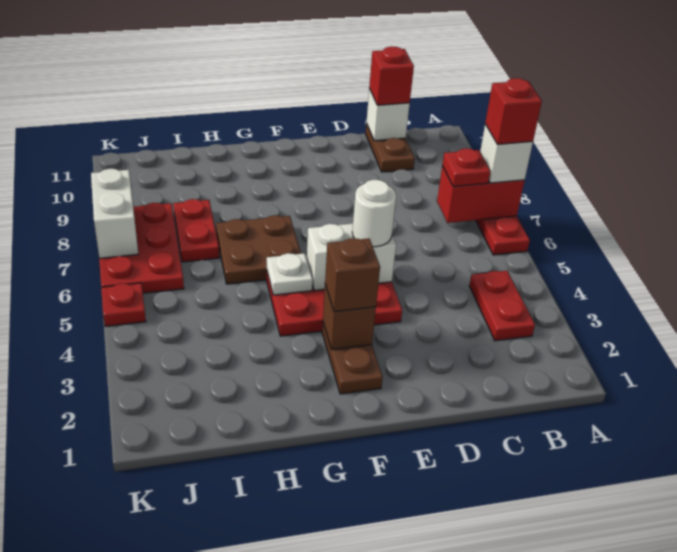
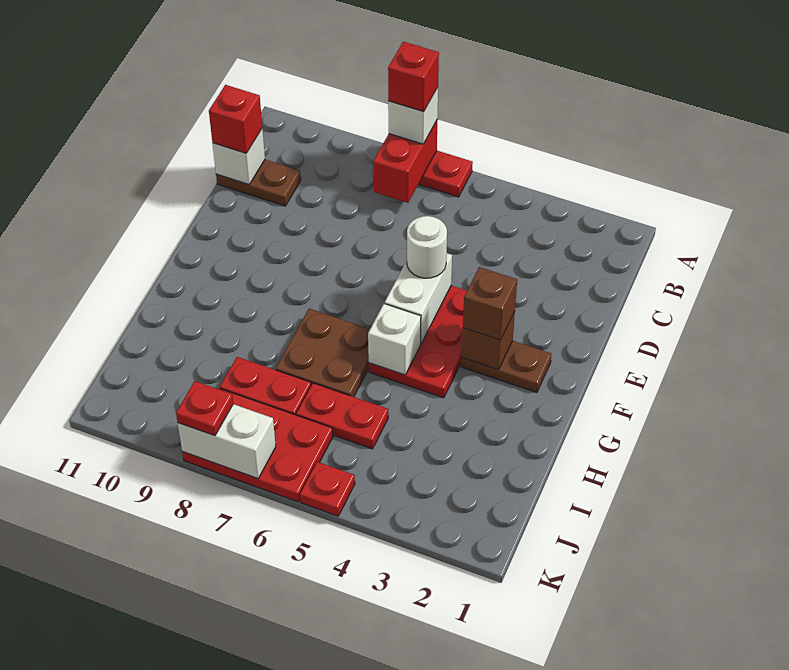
red 1x2 plate [469,271,535,341] -> red 1x2 plate moved to [296,383,388,449]
red 1x1 plate [442,149,491,187] -> red 1x1 plate moved to [176,381,233,436]
white 1x1 plate [267,253,313,295] -> white 1x1 brick [368,304,421,375]

